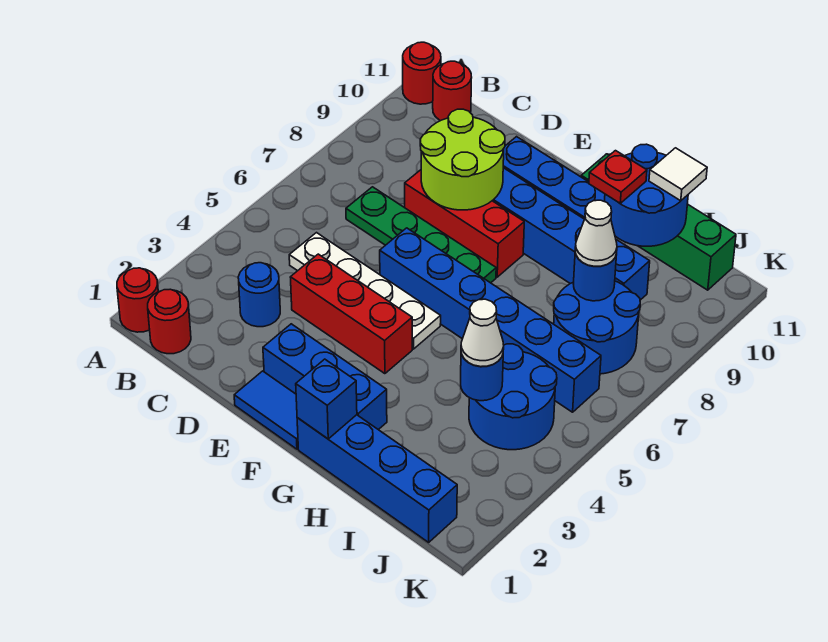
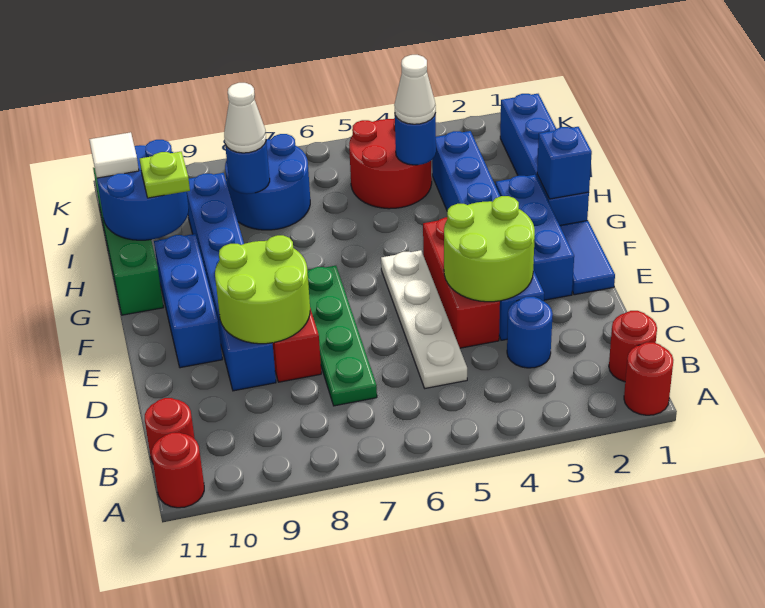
none -> lime 2x2 round brick [444,196,535,302]
blue 1x6 brick [380,228,601,412] -> blue 1x6 brick moved to [432,131,544,340]
red 1x1 plate [589,151,647,203] -> lime 1x1 plate [140,152,190,198]
blue 2x2 round brick [469,344,557,450] -> red 2x2 round brick [349,118,432,209]

